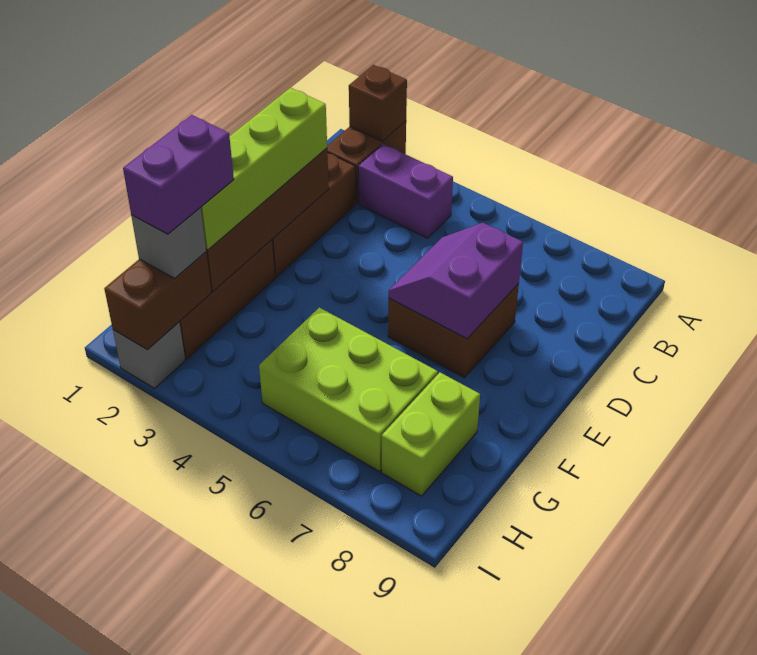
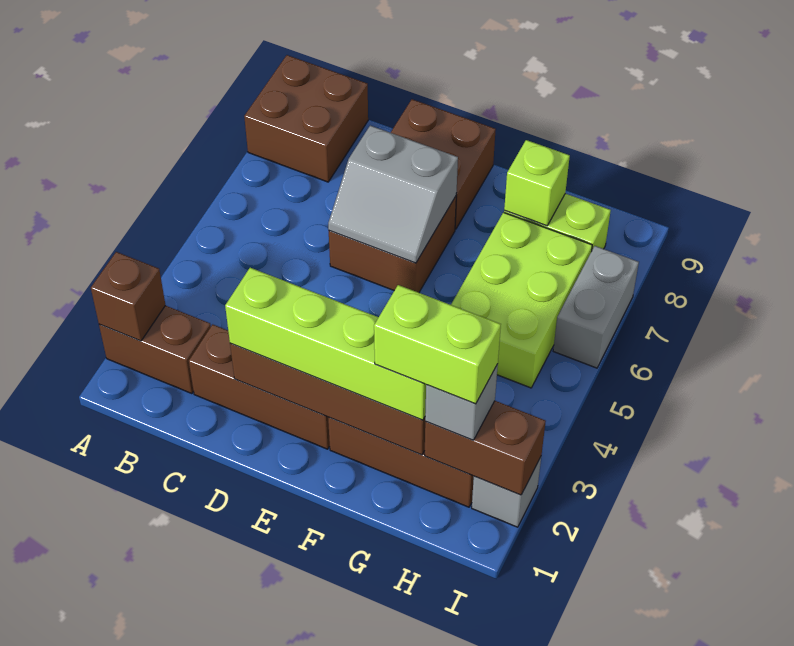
none -> brown 2x2 brick [244,55,368,182]
purple 1x2 brick [358,144,453,238] -> none
purple 2x2 slope [388,223,523,339] -> grey 2x2 slope [328,126,458,263]
none -> brown 2x2 brick [391,99,496,229]
purple 1x2 brick [123,115,234,234] -> lime 1x2 brick [374,285,501,404]
none -> lime 1x1 brick [504,140,570,226]
none -> grey 1x2 brick [553,246,639,368]

